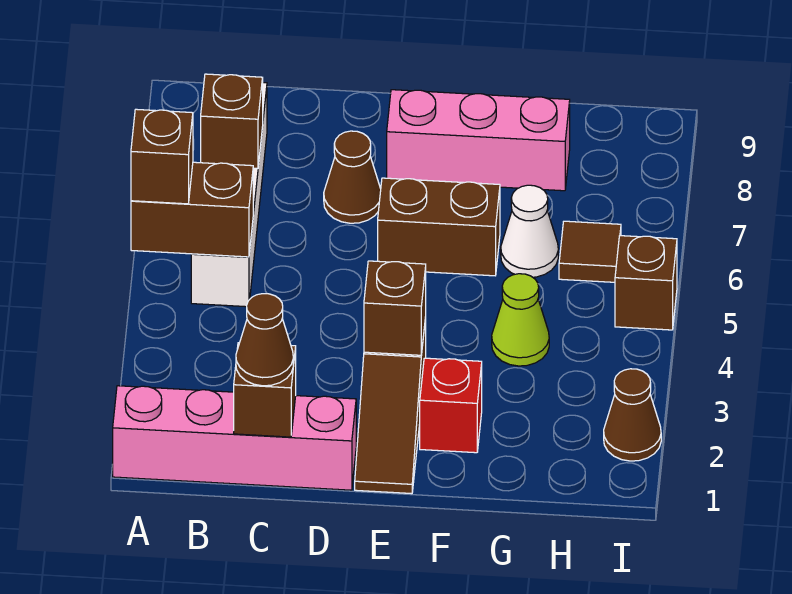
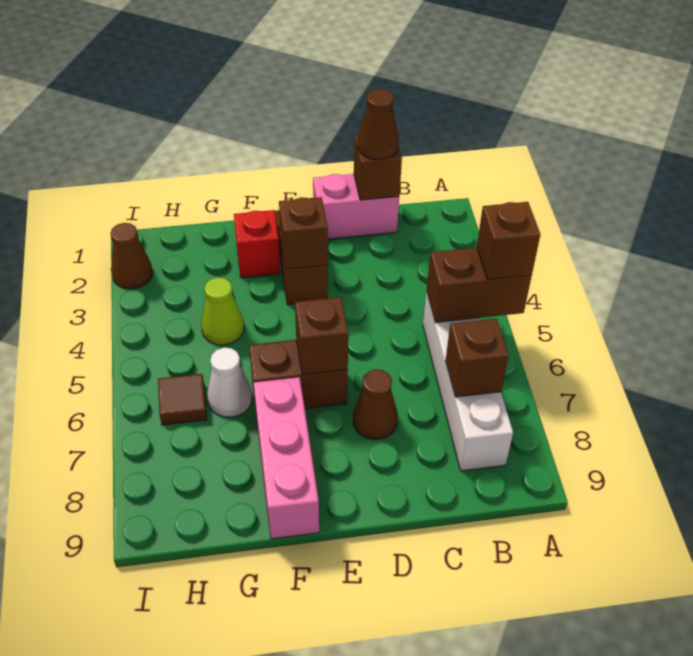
pink 1x4 brick [113,386,356,490] -> pink 1x2 brick [313,174,399,239]
pink 1x3 brick [387,90,570,191] -> pink 1x3 brick turned to [253,377,319,539]
brown 1x1 brick [615,236,677,330] -> brown 1x1 brick moved to [295,297,348,375]

